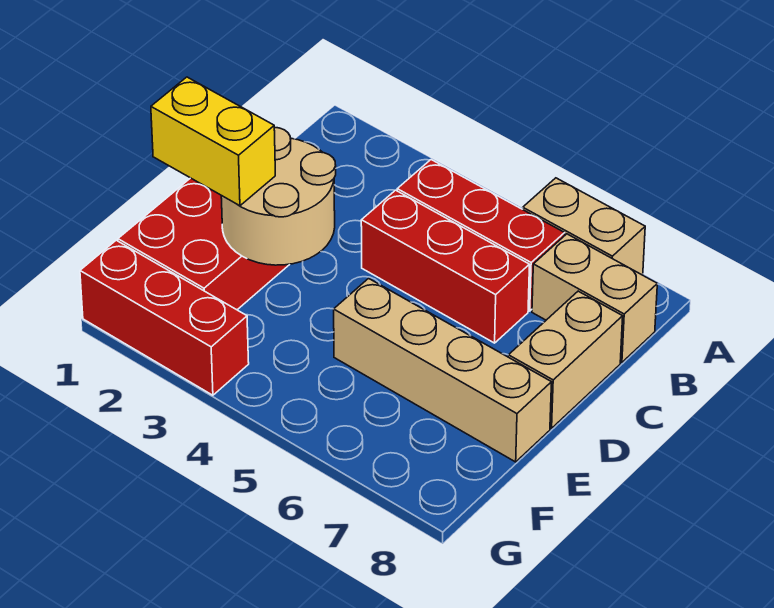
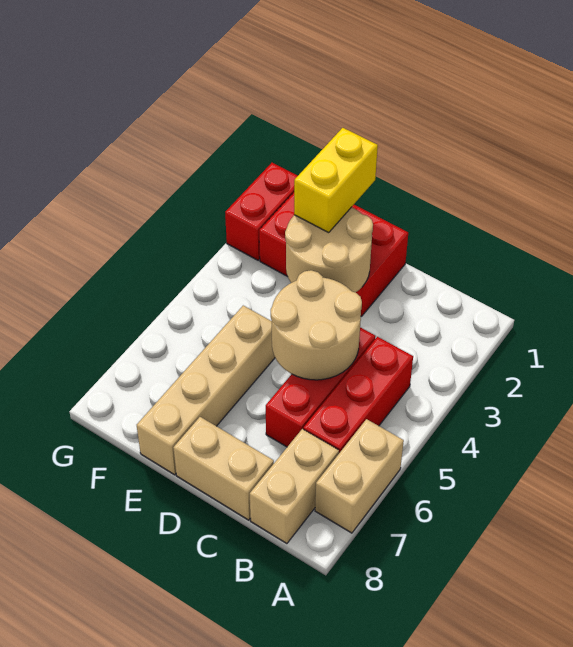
none -> tan 2x2 round brick [271,270,362,380]
red 1x3 brick [80,240,249,395] -> red 1x2 brick [225,163,298,260]

